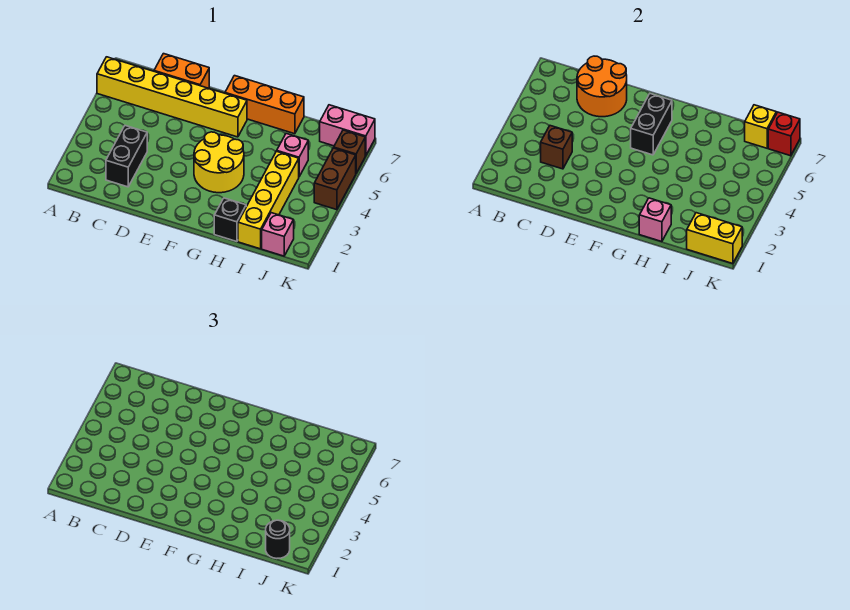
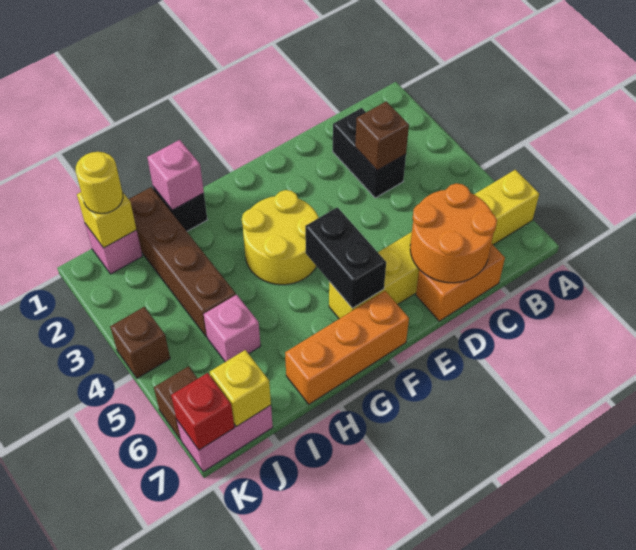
yellow 1x4 brick [238,151,299,249] -> brown 1x4 brick [129,187,236,337]
yellow 1x2 brick [687,213,742,264] -> yellow 1x1 brick [77,192,137,248]
black 1x1 round brick [266,520,290,558] -> yellow 1x1 round brick [76,152,123,214]
brown 1x2 brick [314,148,356,210] -> brown 1x1 brick [110,307,170,378]

